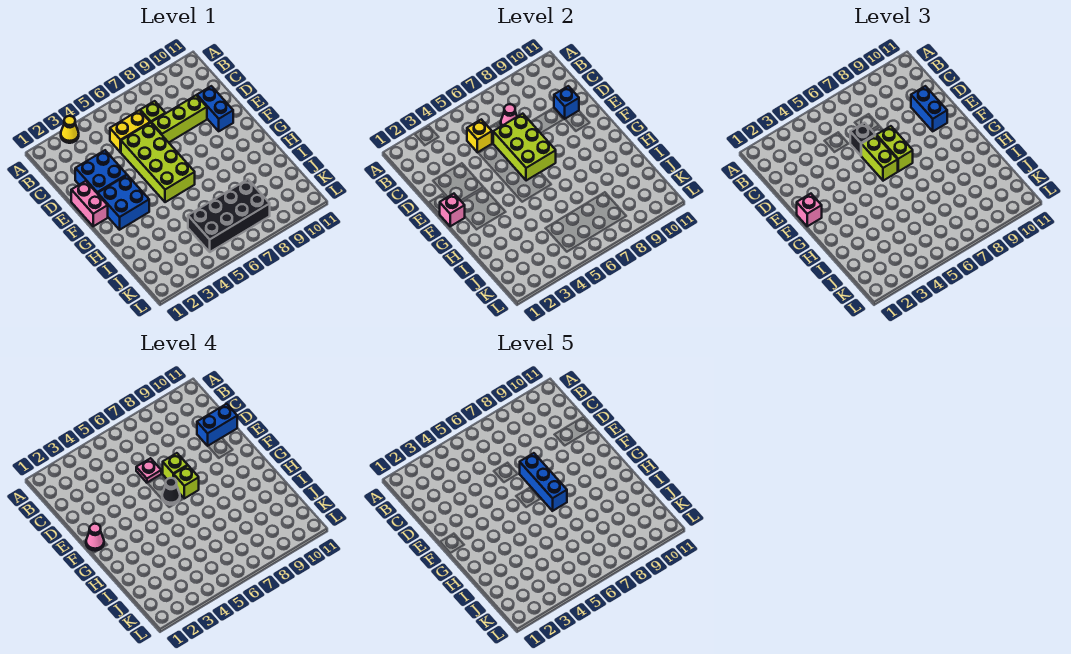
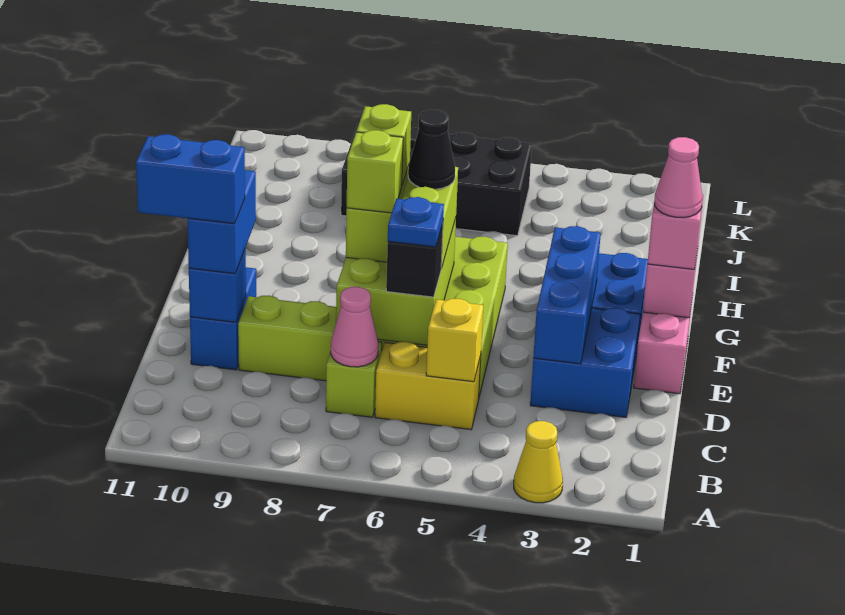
pink 1x1 plate [136,458,161,483] -> blue 1x1 plate [388,197,444,247]
blue 1x3 brick [520,453,567,511] -> blue 1x3 brick moved to [533,226,601,364]

